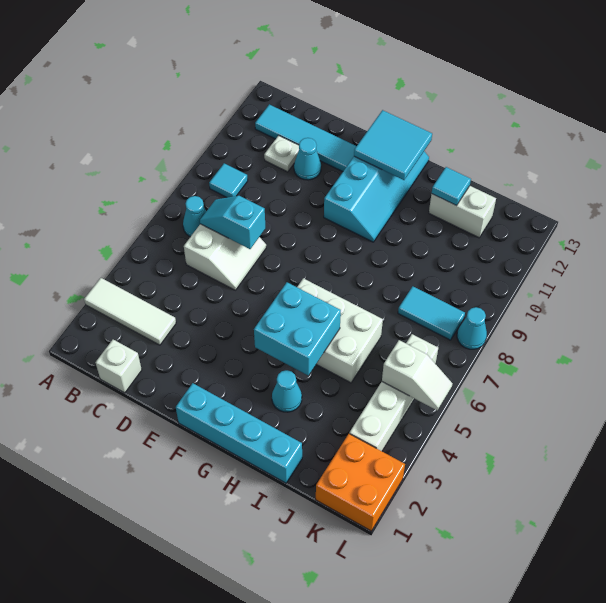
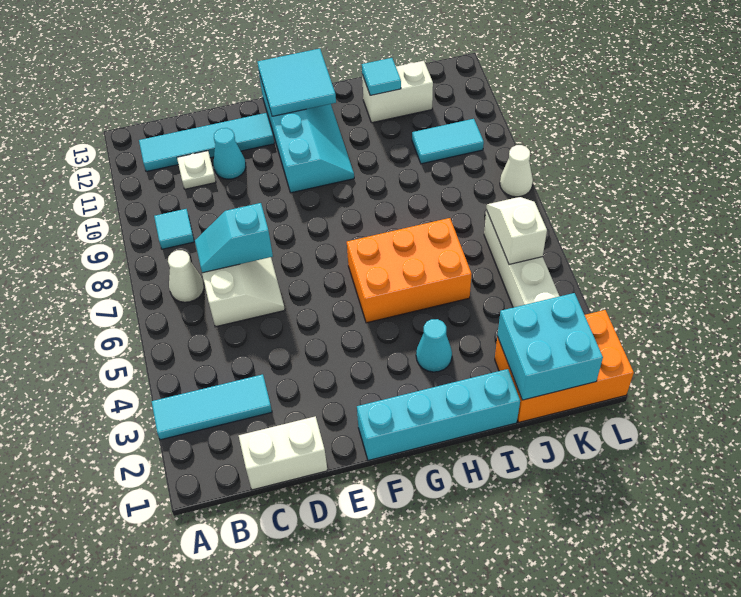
white 1x3 tile [84,278,176,345] -> cyan 1x3 tile [152,374,272,440]
cyan 1x1 cone [183,196,206,237] -> white 1x1 cone [168,250,204,302]
white 1x1 brick [96,340,142,393] -> white 1x2 brick [239,416,328,490]
cyan 2x2 brick [254,282,341,375] -> cyan 2x2 brick moved to [498,293,603,400]
white 2x3 brick [297,278,383,383] -> orange 2x3 brick [347,218,472,323]
cyan 1x2 tile [398,286,465,340] -> cyan 1x2 tile moved to [412,119,484,164]
orange 2x2 brick [316,434,405,531] -> orange 2x3 brick [495,310,634,422]
white 1x2 slope [382,340,453,410] -> white 1x2 slope turned to [486,197,547,264]
cyan 1x1 cone [457,307,487,349] -> white 1x1 cone [500,145,533,197]

